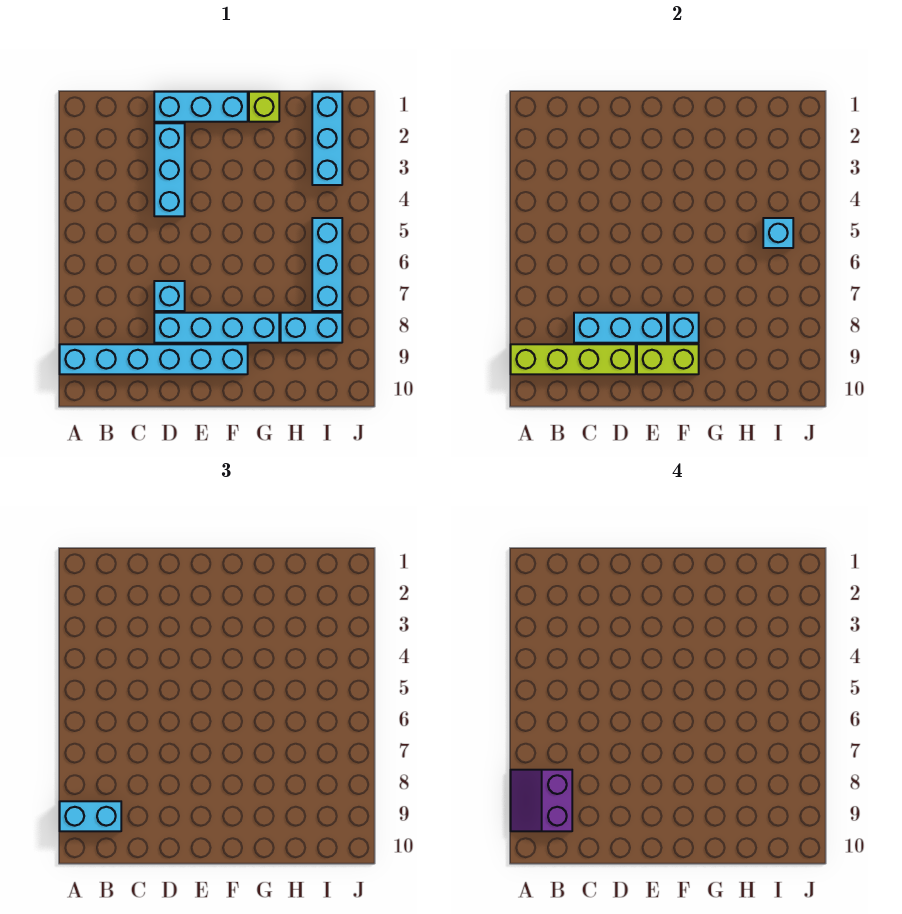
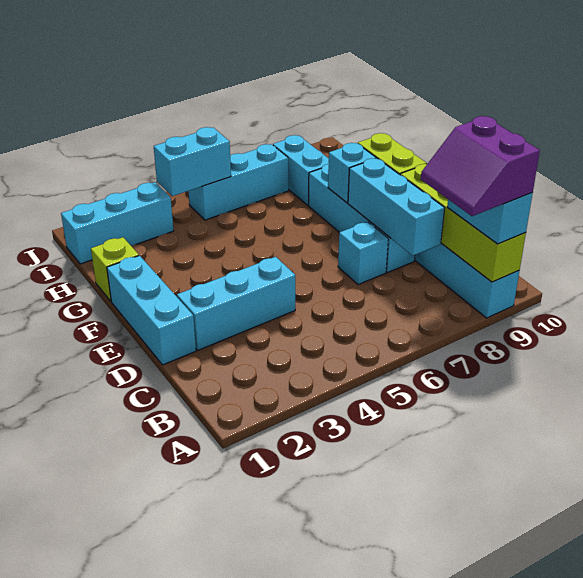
purple 2x2 slope [511,770,572,831] -> purple 2x2 slope turned to [421,116,540,216]
cyan 1x1 brick [763,218,793,248] -> cyan 1x2 brick [154,127,231,196]

